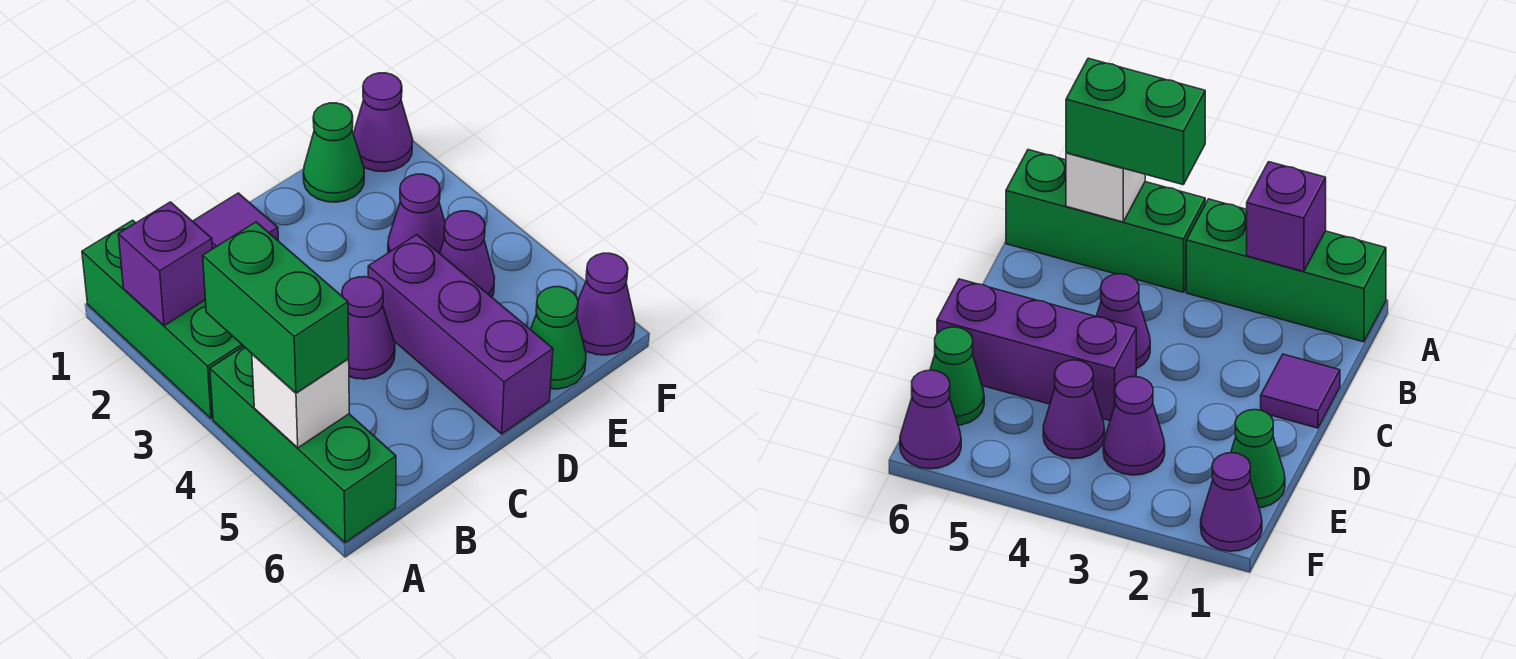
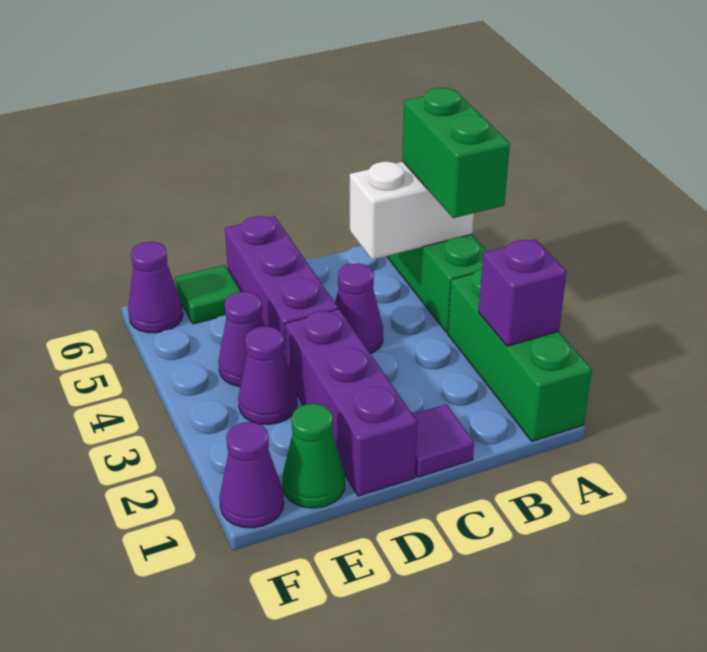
white 1x1 brick [252,354,349,448] -> white 1x2 brick [350,162,474,259]
none -> purple 1x3 brick [285,309,417,496]
green 1x1 cone [530,287,586,389] -> green 1x1 tile [175,265,241,324]

